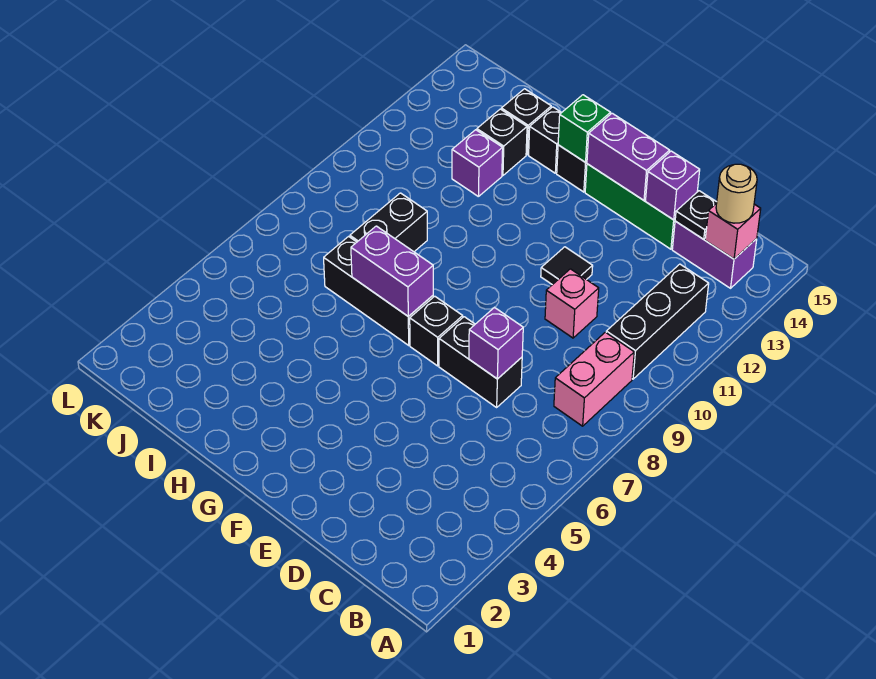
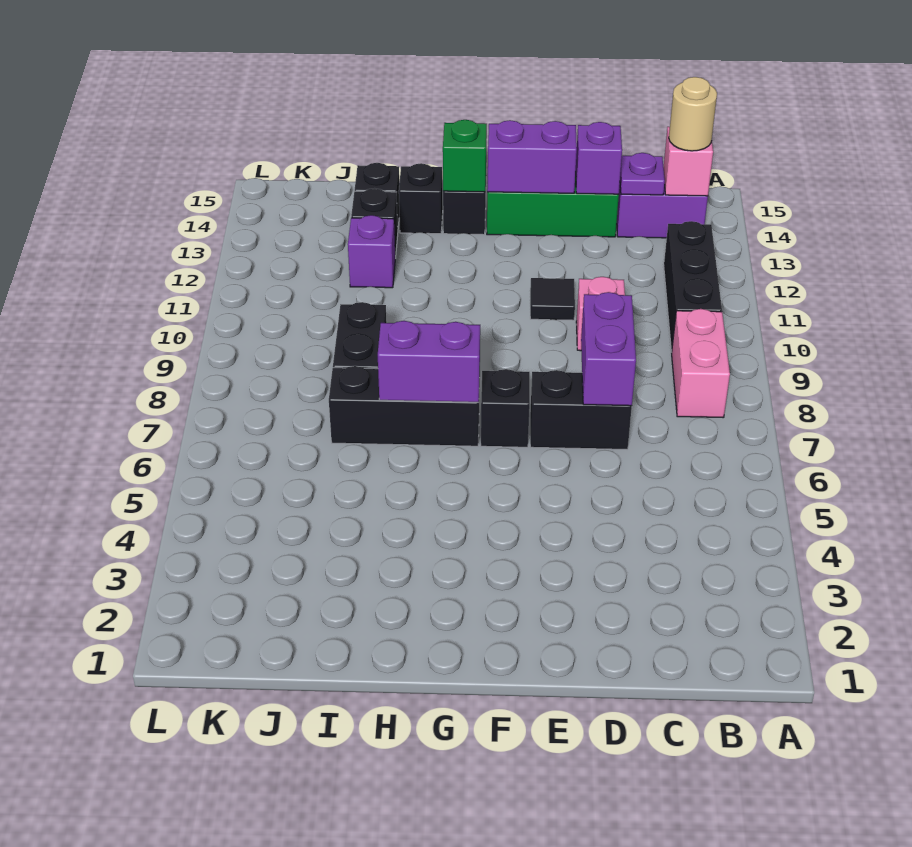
black 1x1 plate [675,191,717,239] -> purple 1x1 plate [620,153,665,195]
purple 1x1 brick [469,307,523,379] -> purple 1x2 brick [581,292,636,406]

